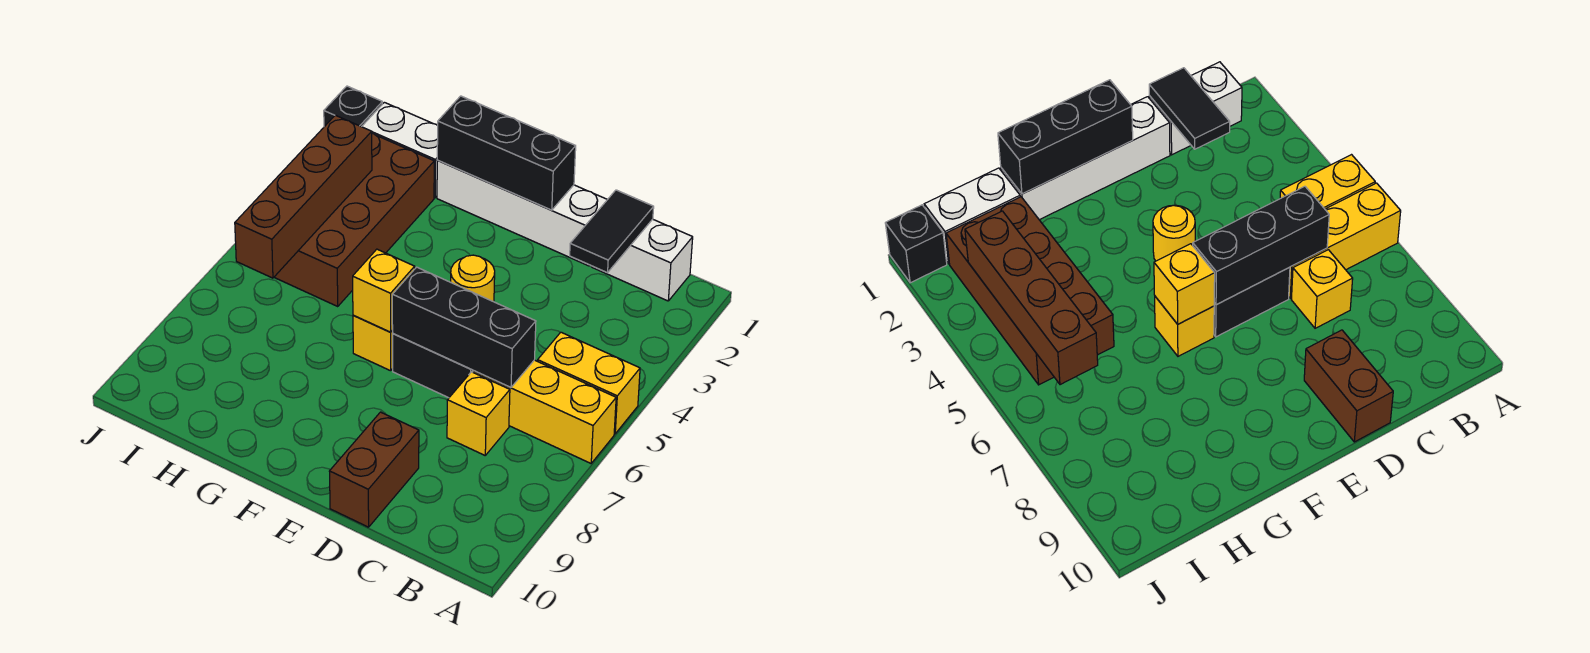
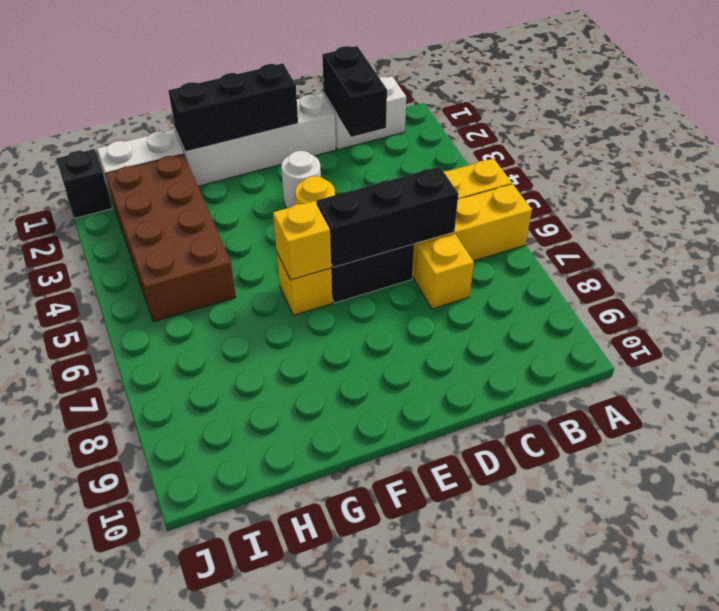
black 1x2 tile [570,190,654,273] -> black 1x2 brick [322,46,387,137]
brown 1x2 brick [329,412,419,527] -> none
none -> white 1x1 round brick [281,151,321,208]
brown 1x4 brick [235,115,372,278] -> none

